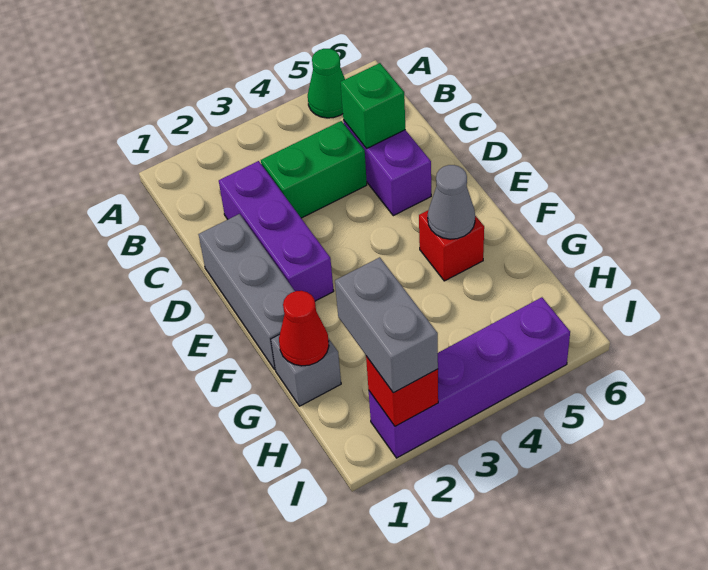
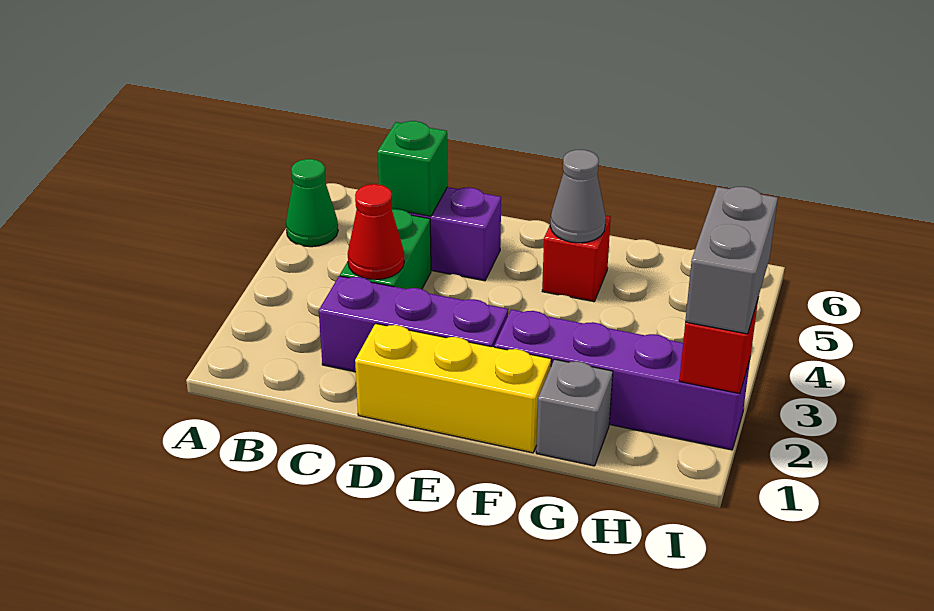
grey 1x3 brick [198,214,295,369] -> yellow 1x3 brick [355,324,551,453]
red 1x1 cone [279,291,329,366] -> red 1x1 cone moved to [348,184,404,280]
grey 1x2 brick [335,257,438,393] -> grey 1x2 brick turned to [685,187,778,334]
purple 1x4 brick [369,297,570,458] -> purple 1x4 brick turned to [494,309,750,450]

